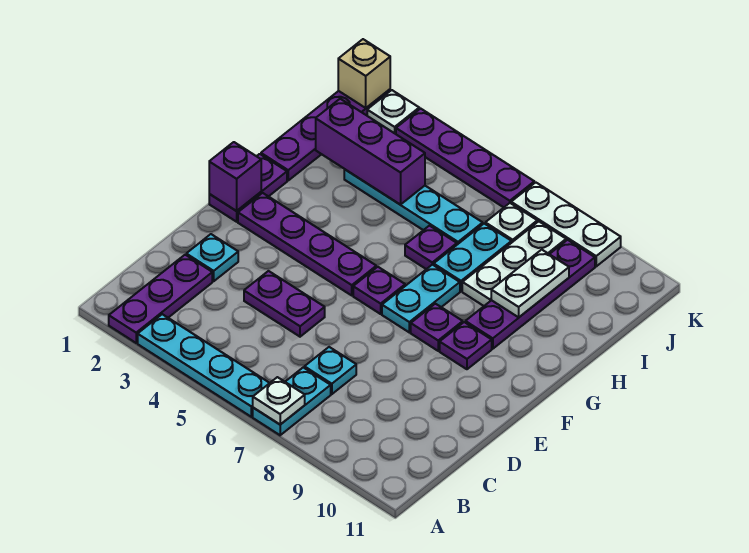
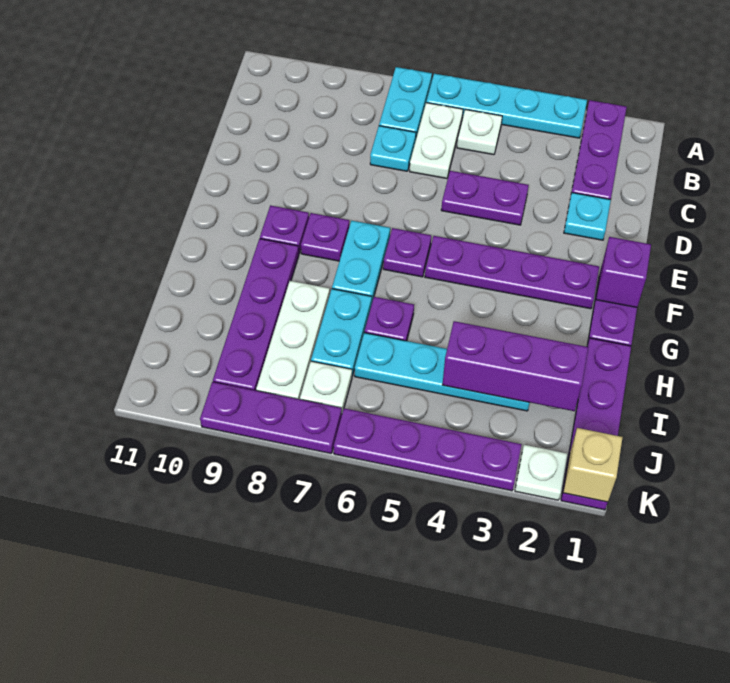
white 1x1 plate [253,377,305,424] -> white 1x1 plate moved to [457,109,502,155]
white 1x2 plate [491,250,569,317] -> white 1x2 plate moved to [410,103,463,178]
white 1x3 plate [511,182,621,266] -> purple 1x3 plate [200,382,342,454]

